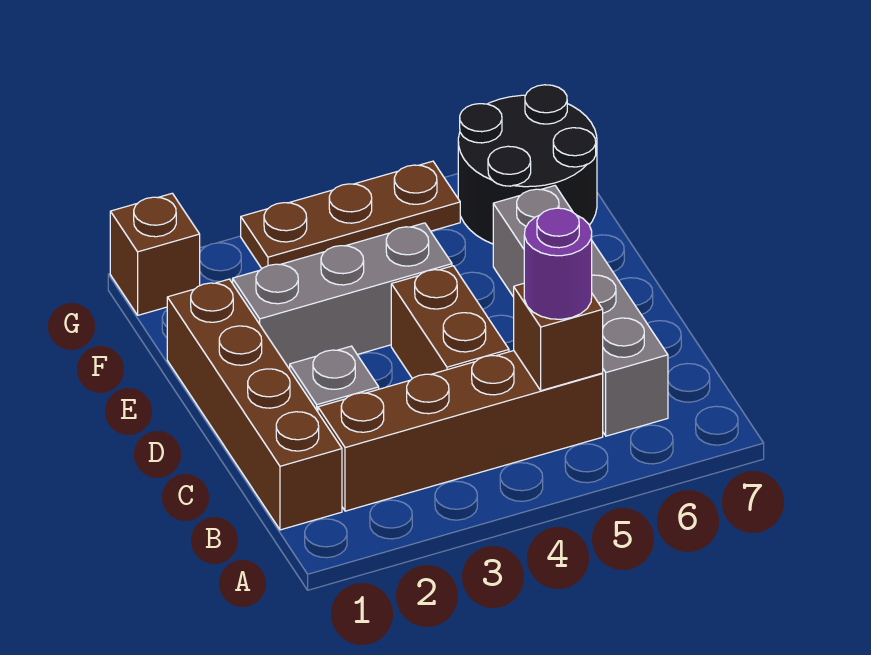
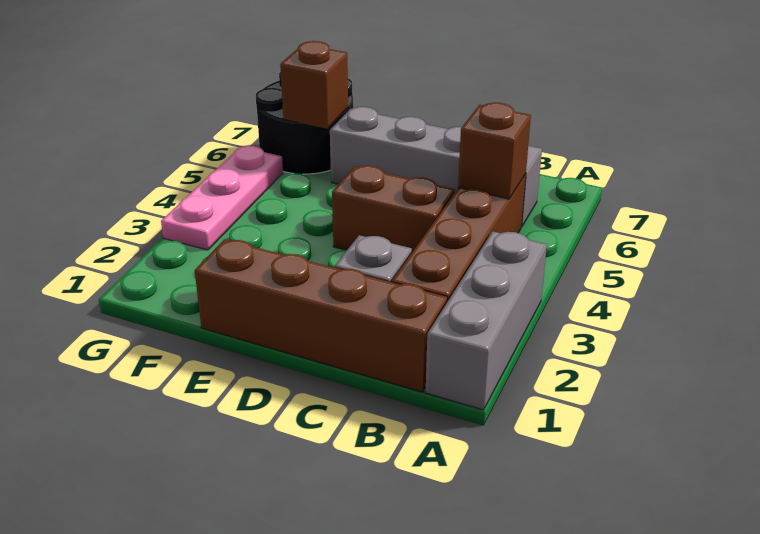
purple 1x1 round brick [524,208,592,319] -> none
grey 1x3 brick [233,223,452,369] -> grey 1x3 brick moved to [426,231,547,410]
brown 1x1 brick [110,193,200,315] -> brown 1x1 brick moved to [280,41,348,129]
brown 1x3 plate [241,161,460,268] -> pink 1x3 plate [161,146,283,250]

